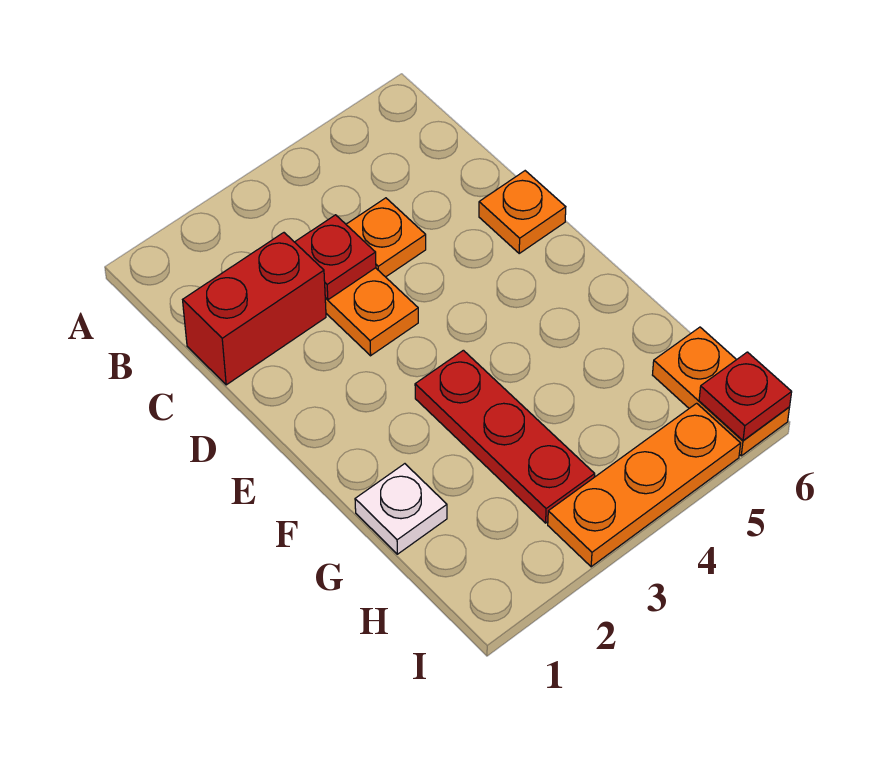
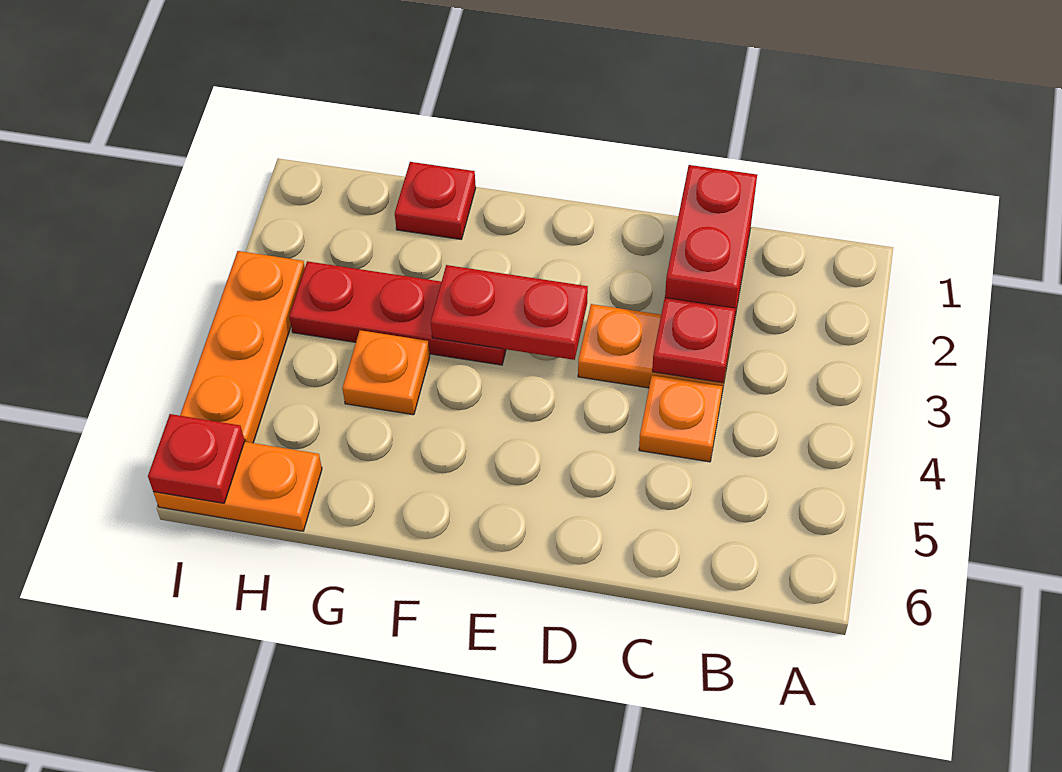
orange 1x1 plate [479,171,566,253] -> orange 1x1 plate moved to [342,330,430,415]
none -> red 1x2 plate [431,265,588,360]
white 1x1 plate [355,464,447,554] -> red 1x1 plate [395,162,476,239]

